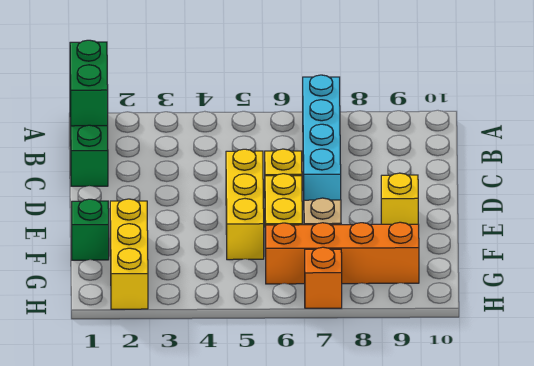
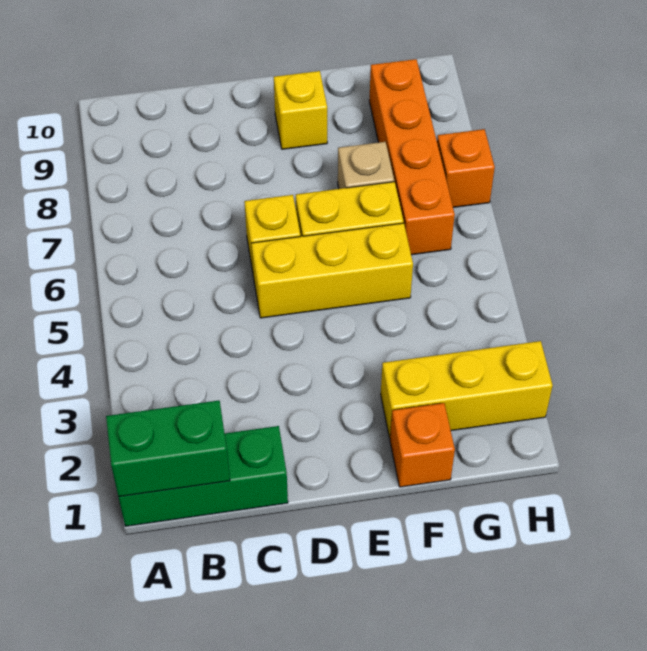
cyan 1x4 brick [303,75,341,200] -> none
green 1x1 brick [72,199,109,260] -> orange 1x1 brick [390,403,455,487]

